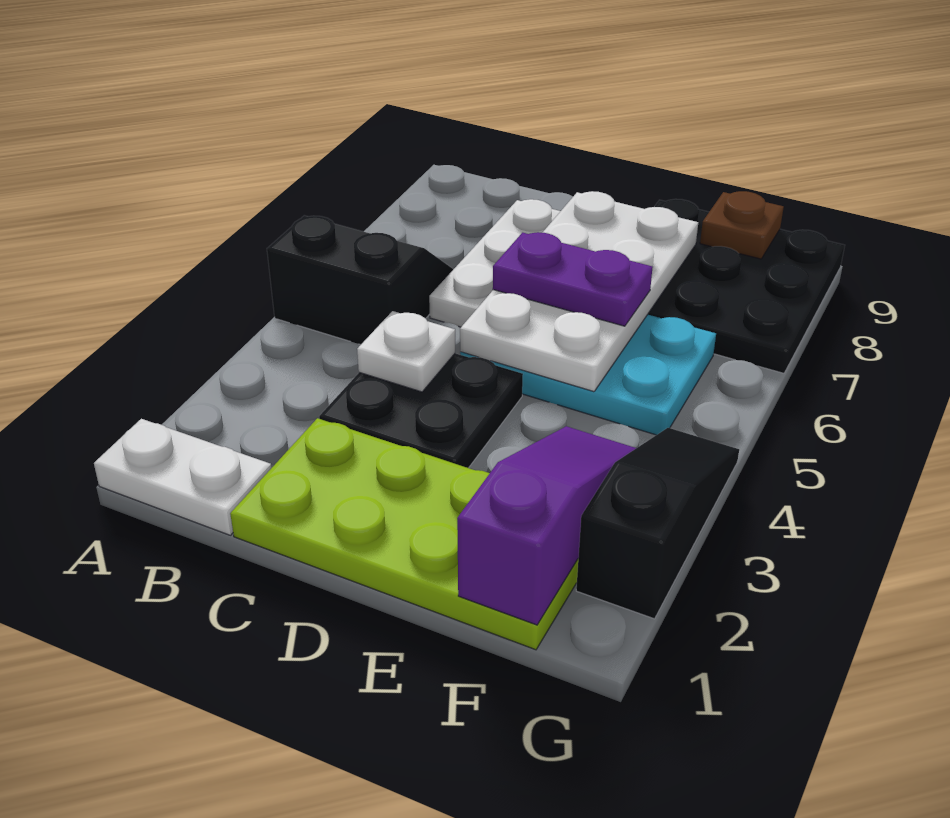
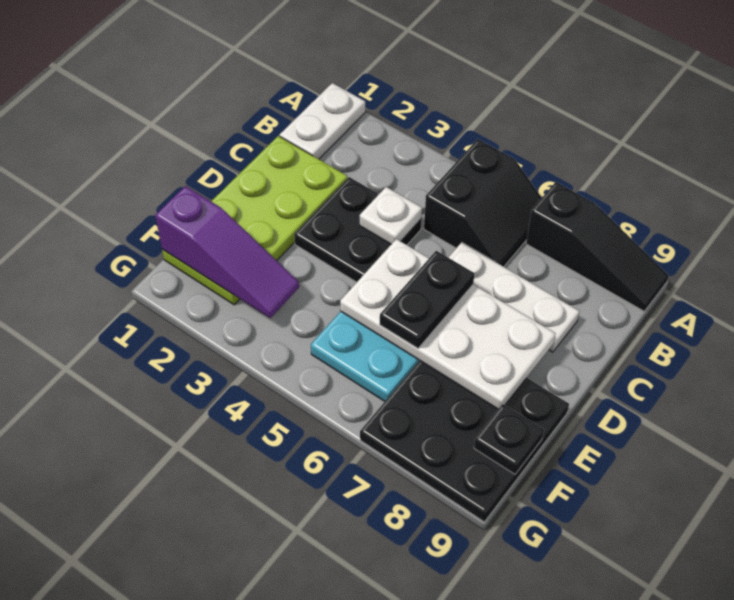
purple 1x2 plate [493,232,653,326] -> black 1x2 plate [380,251,474,348]
brown 1x1 plate [700,191,784,259] -> black 1x1 plate [474,404,544,474]
black 1x3 slope [576,428,739,619] -> black 1x3 slope moved to [526,182,669,311]

